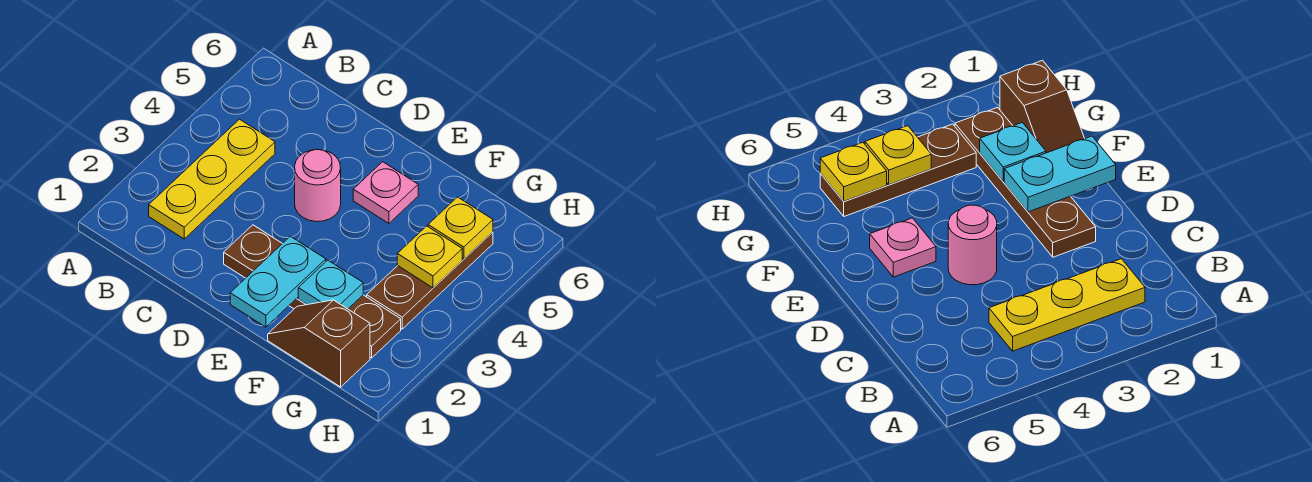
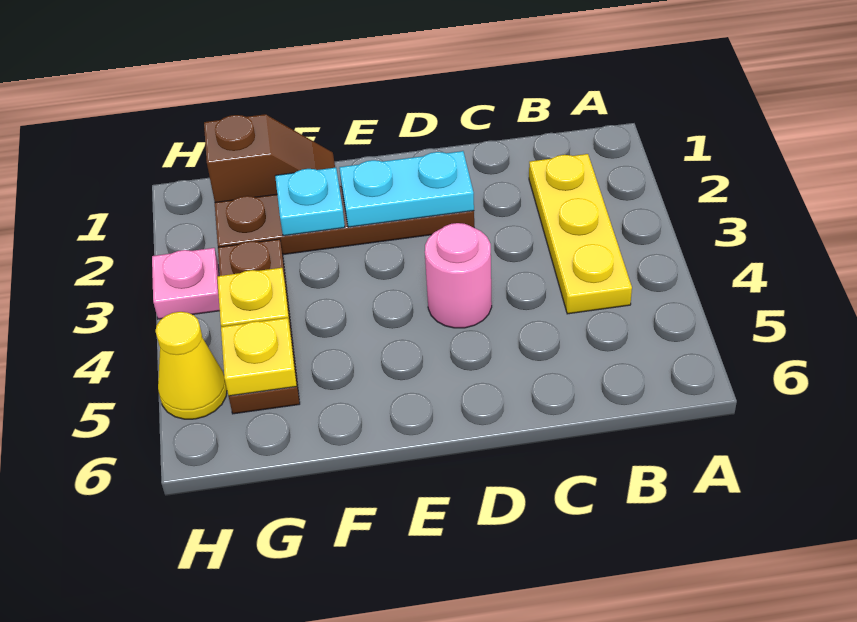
cyan 1x2 plate [230,236,326,327] -> cyan 1x2 plate turned to [339,151,474,227]
pink 1x1 plate [353,162,418,223] -> pink 1x1 plate moved to [152,248,220,319]
none -> yellow 1x1 cone [156,312,227,419]

